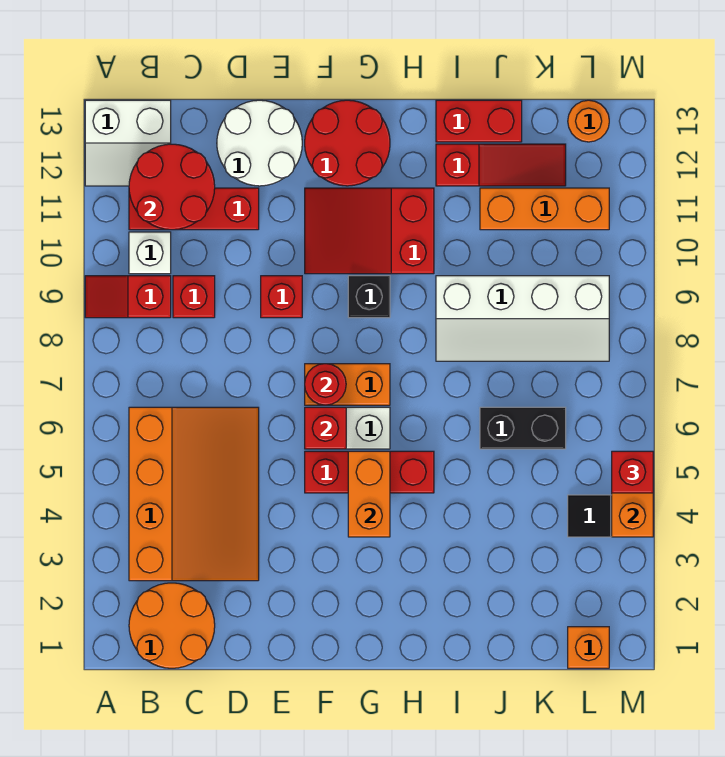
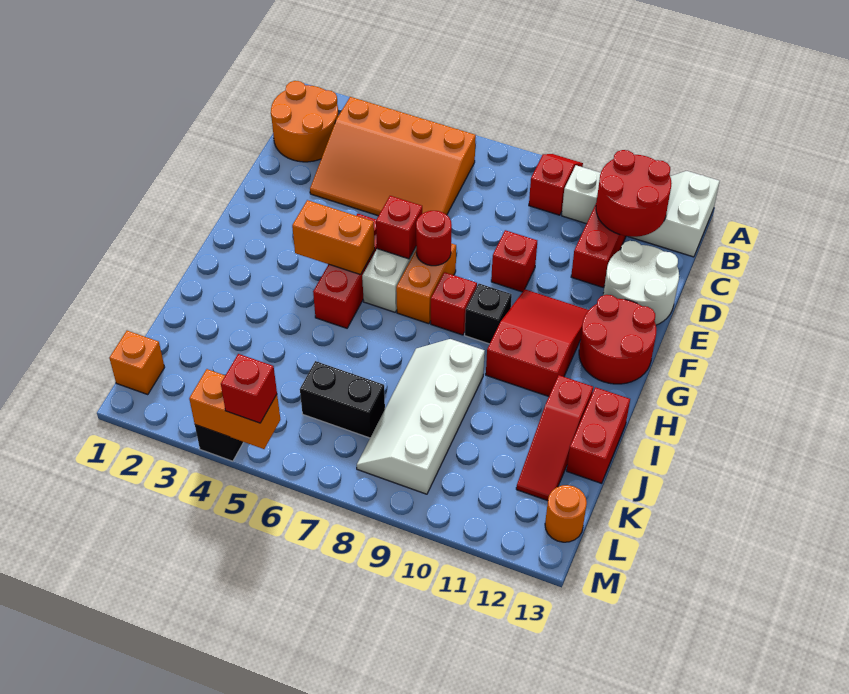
red 1x1 brick [173,276,215,318] -> red 1x1 brick moved to [431,272,477,335]
black 1x2 brick [480,407,566,449] -> black 1x2 brick turned to [300,361,385,438]
orange 1x3 brick [480,188,609,230] -> none

